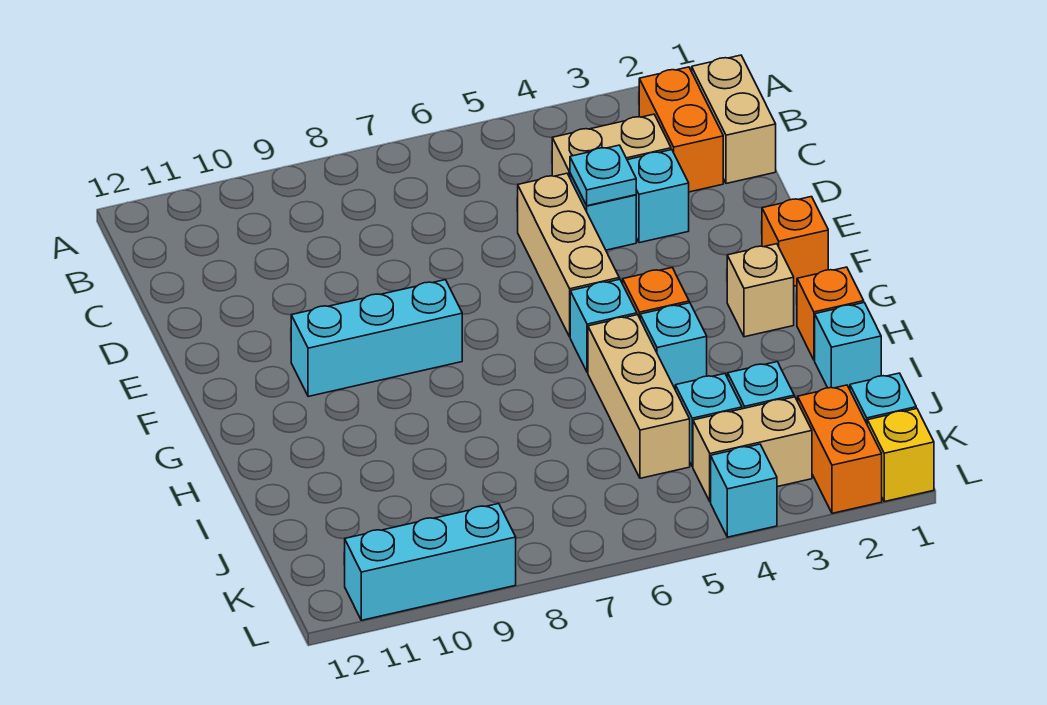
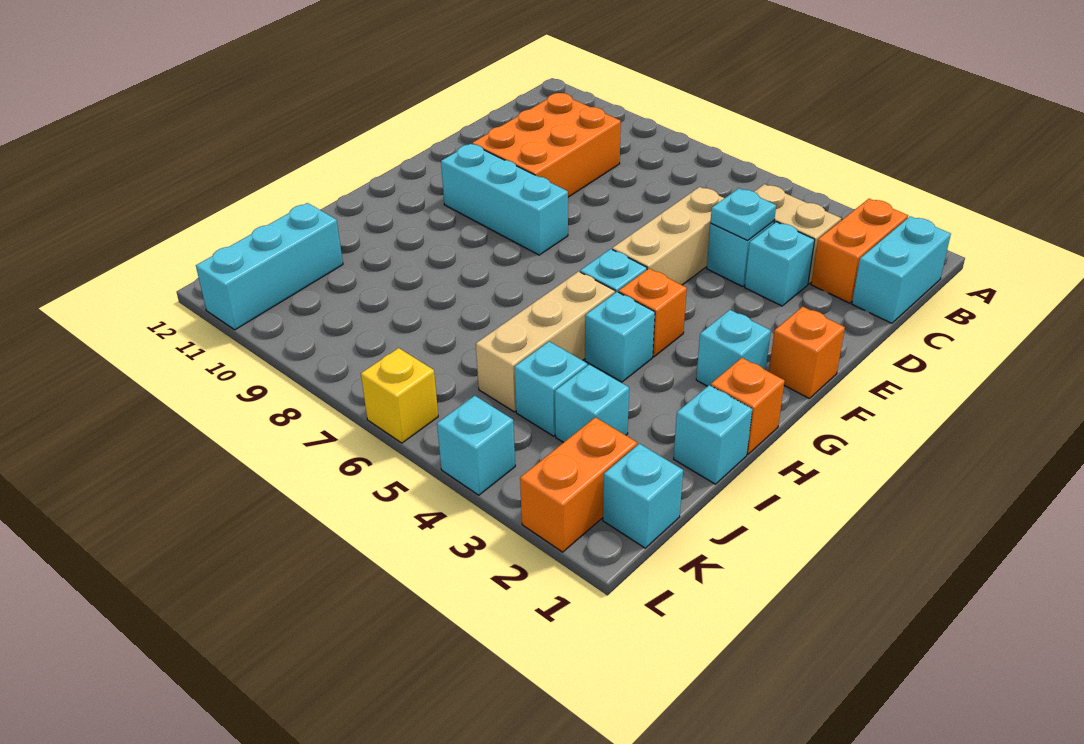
tan 1x2 brick [692,55,776,184] -> cyan 1x2 brick [852,216,951,323]
none -> orange 2x3 brick [472,93,621,197]
tan 1x1 brick [727,244,794,337] -> cyan 1x1 brick [696,310,771,386]
tan 1x2 brick [693,397,812,502] -> none
yellow 1x1 brick [867,409,934,502] -> yellow 1x1 brick moved to [361,348,438,443]
cyan 1x3 brick [345,504,516,620] -> cyan 1x3 brick turned to [196,203,343,330]

